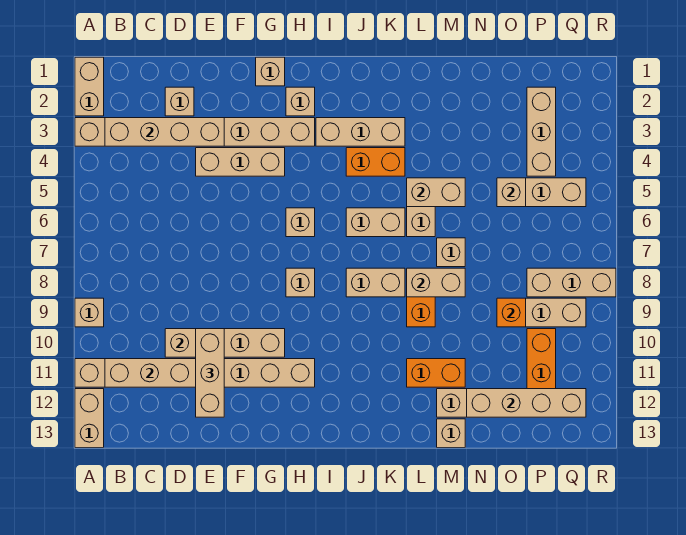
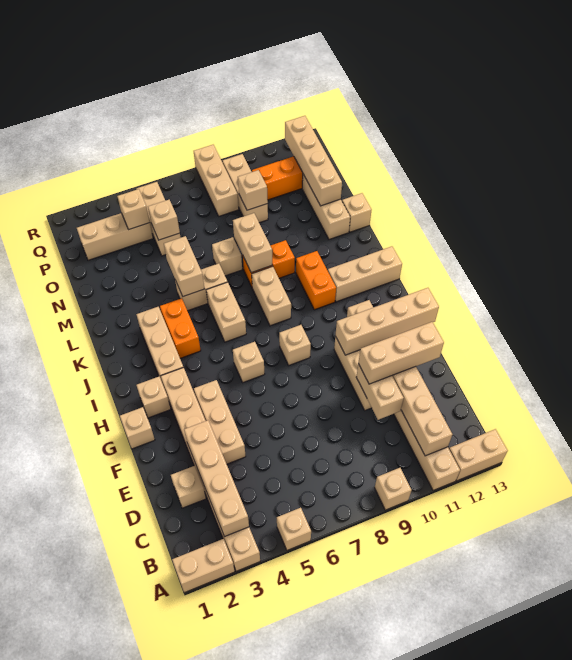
none -> tan 1x1 brick [277,508,311,550]
none -> tan 1x4 brick [335,288,439,355]
none -> tan 1x3 brick [328,246,402,302]
orange 1x2 brick [407,359,465,387] -> orange 1x2 brick moved to [296,251,336,310]
orange 1x1 brick [497,298,526,327] -> tan 1x1 brick [238,170,268,210]
none -> tan 1x1 brick [117,189,150,230]

